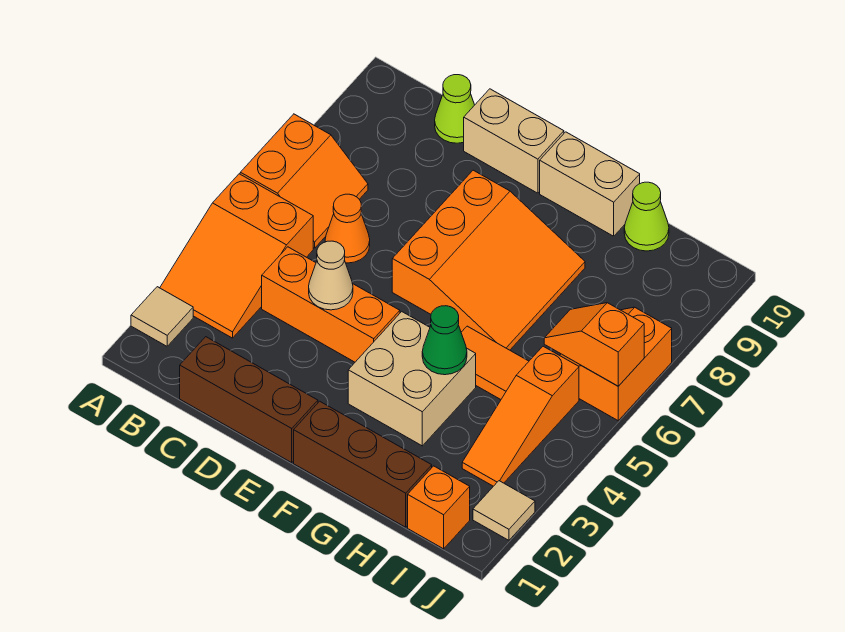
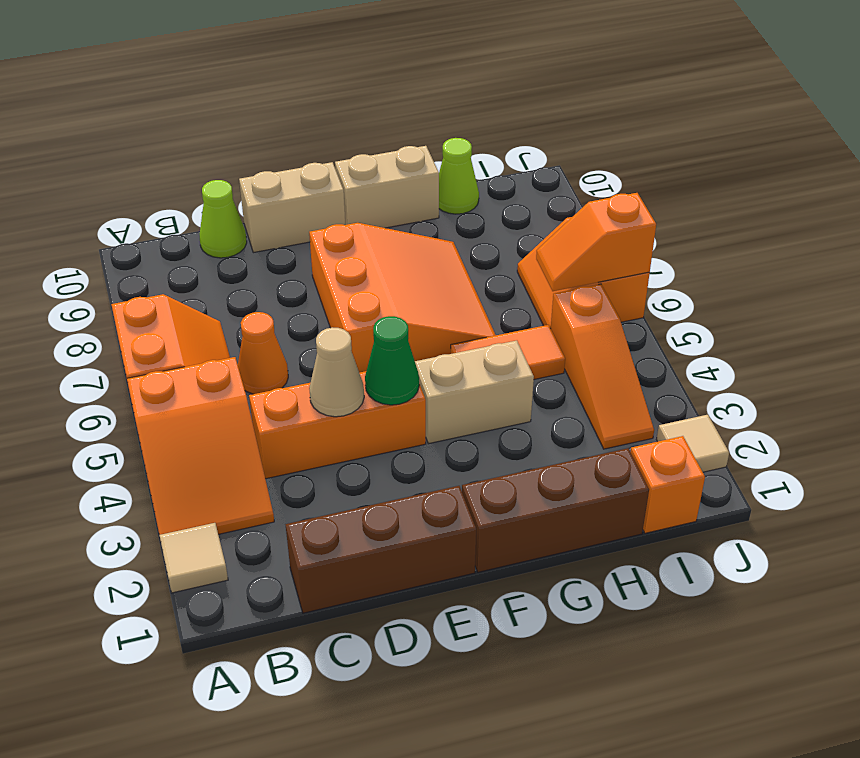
tan 2x2 brick [348,312,476,446] -> tan 1x2 brick [415,341,534,444]
green 1x1 cone [422,306,467,375] -> green 1x1 cone moved to [365,316,419,405]

